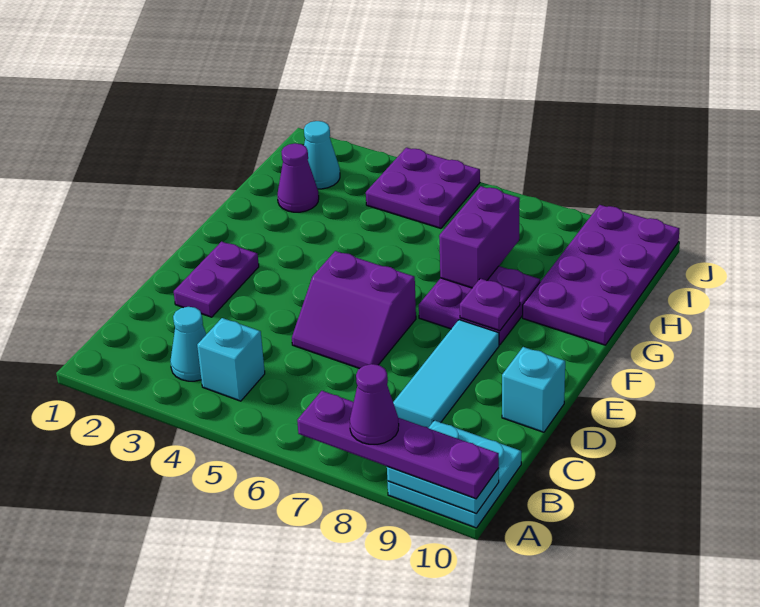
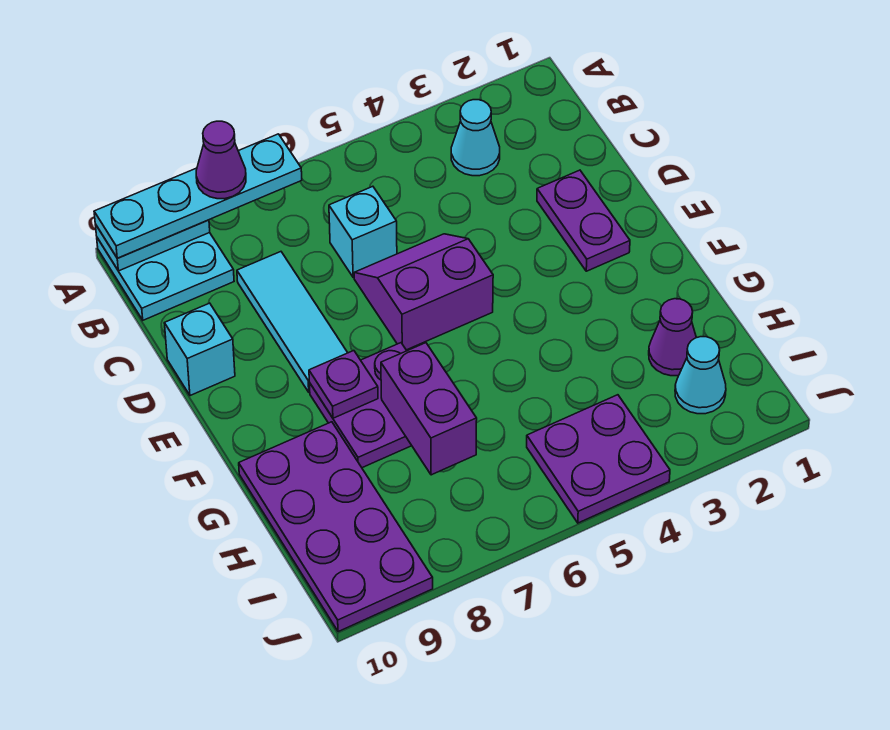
purple 1x4 plate [297,391,499,499] -> cyan 1x4 plate [94,134,302,258]
cyan 1x1 brick [197,318,265,401] -> cyan 1x1 brick moved to [329,186,397,277]

